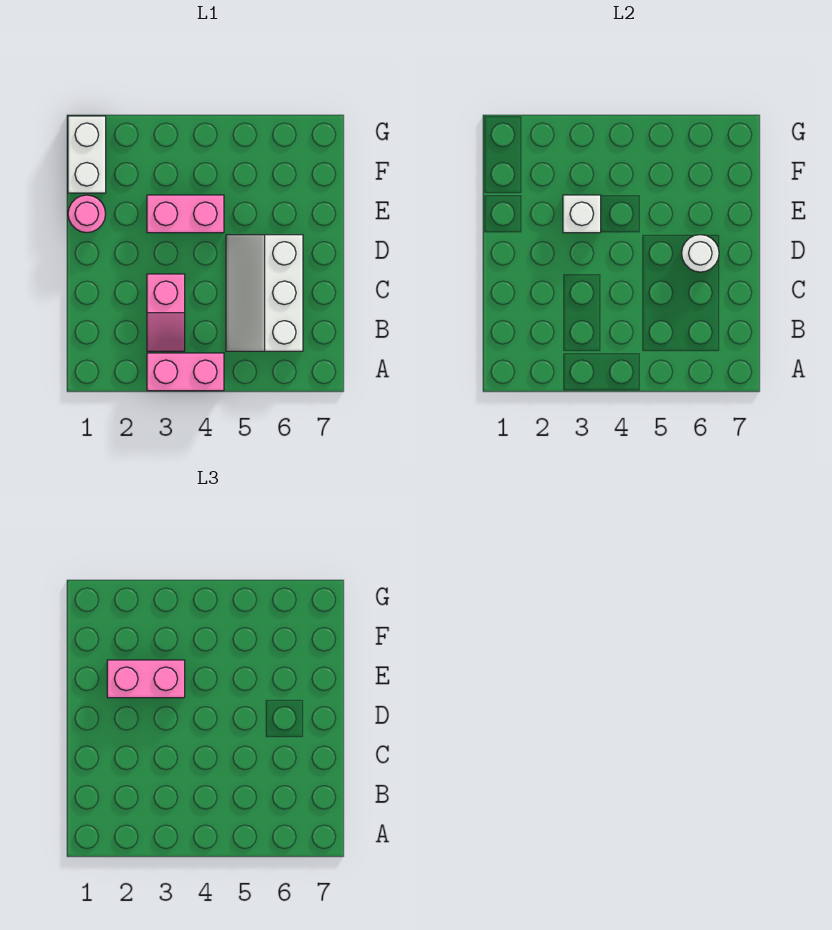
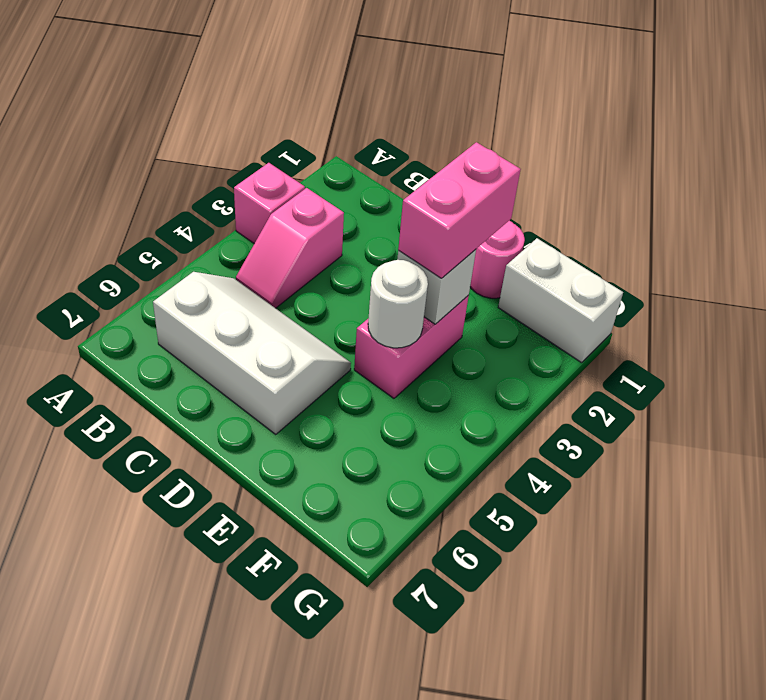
pink 1x2 brick [147,353,224,391] -> pink 1x1 brick [234,163,305,244]
pink 1x2 slope [147,274,185,351] -> pink 1x2 slope turned to [236,188,344,308]
white 1x1 round brick [682,235,719,272] -> white 1x1 round brick moved to [368,260,428,348]

